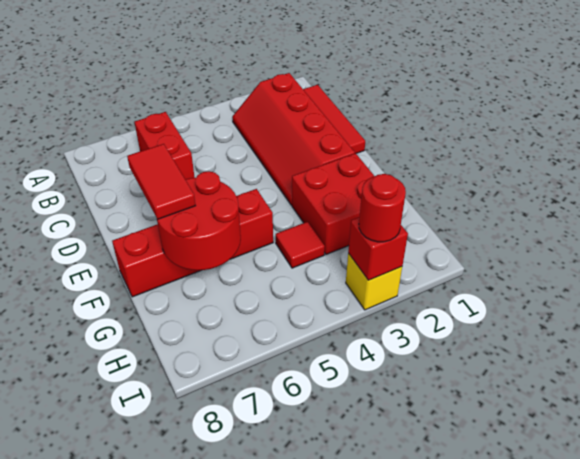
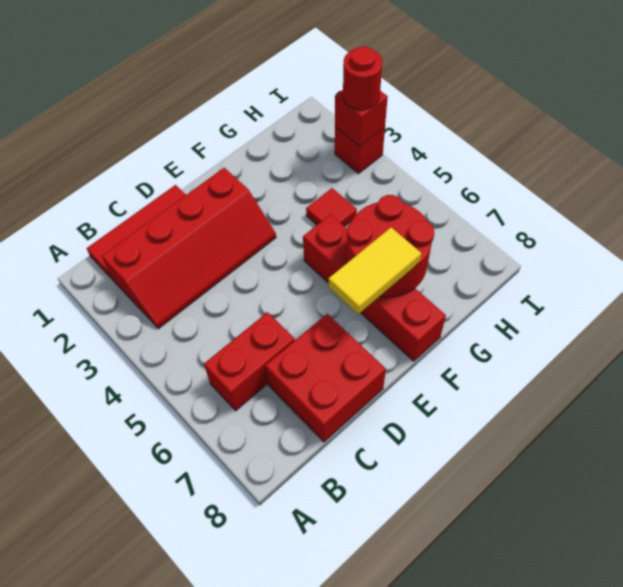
red 1x2 tile [127,144,196,219] -> yellow 1x2 tile [329,228,421,314]
red 2x2 brick [292,153,374,255] -> red 2x2 brick moved to [265,314,386,442]
yellow 1x1 brick [346,253,402,310] -> red 1x1 brick [335,127,385,174]

